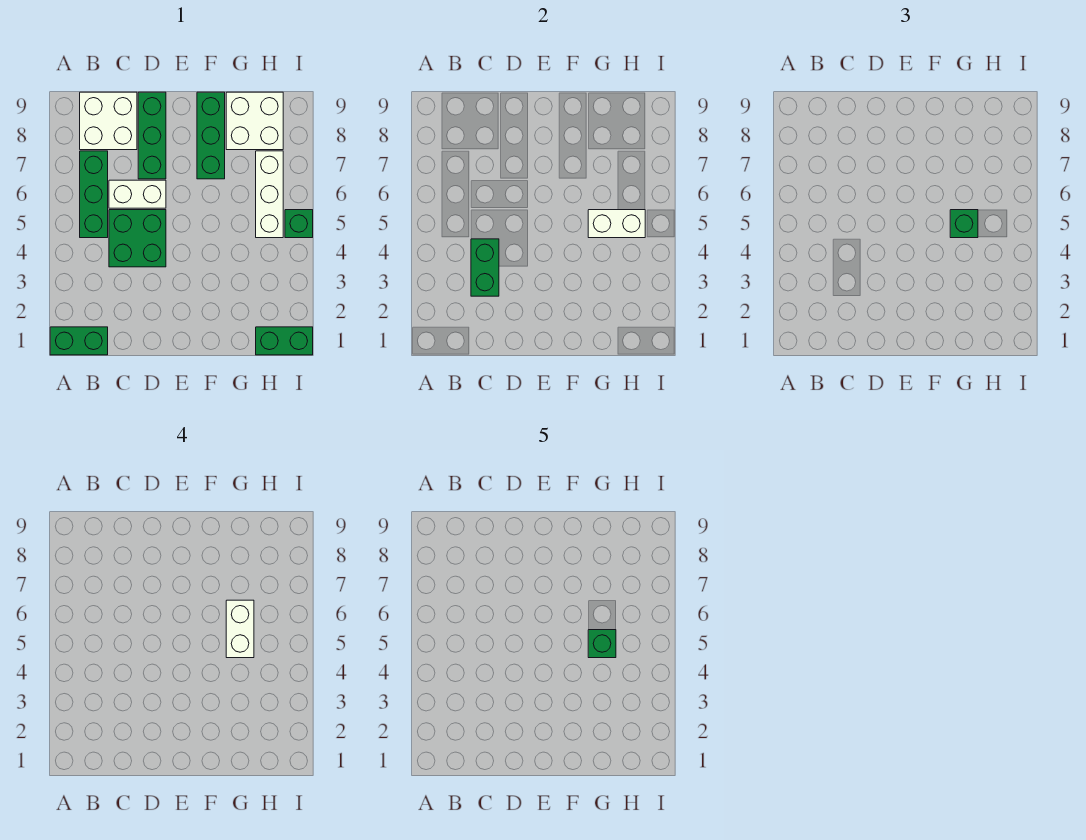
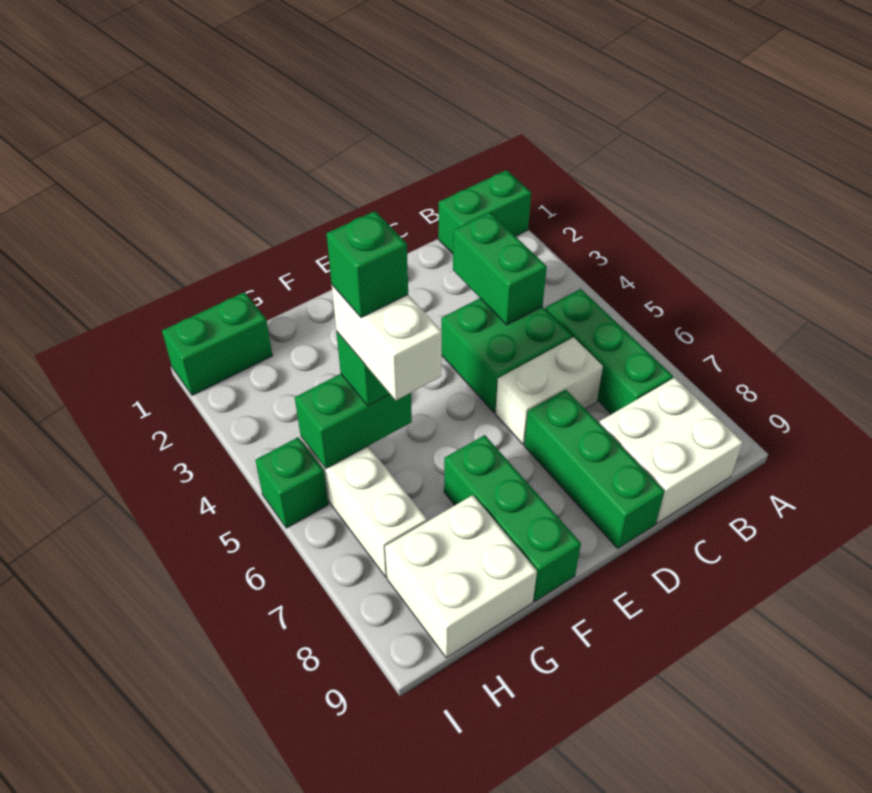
white 1x2 brick [588,210,645,238] -> green 1x2 brick [295,374,412,469]

